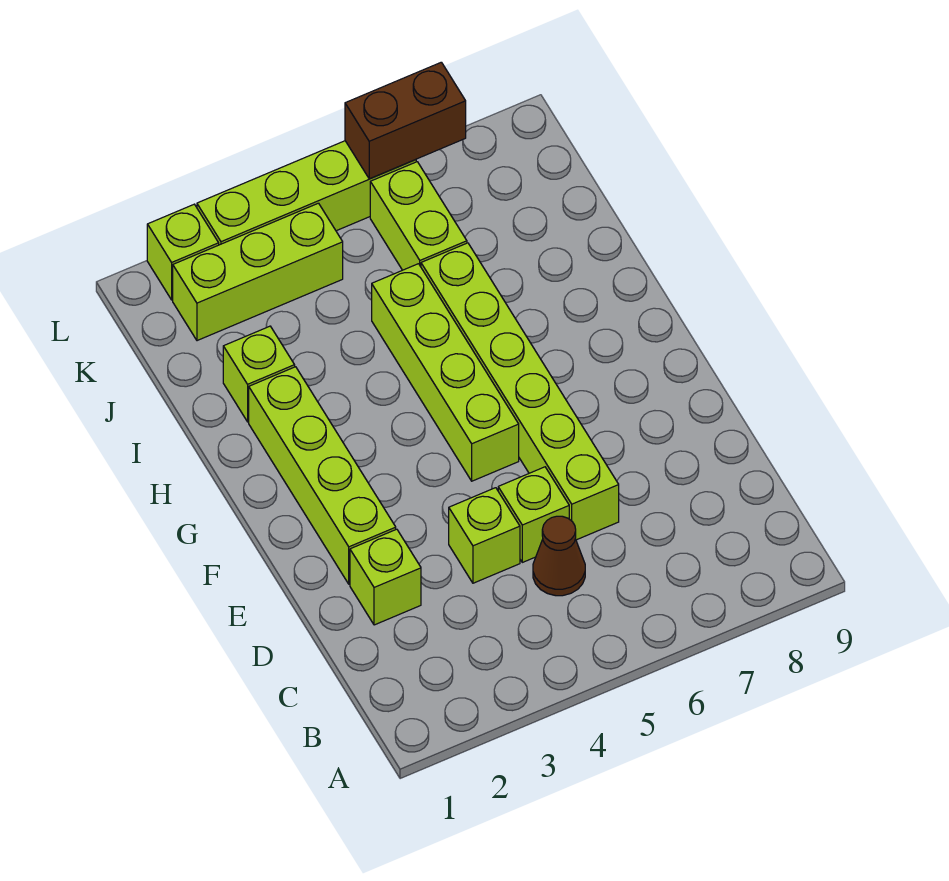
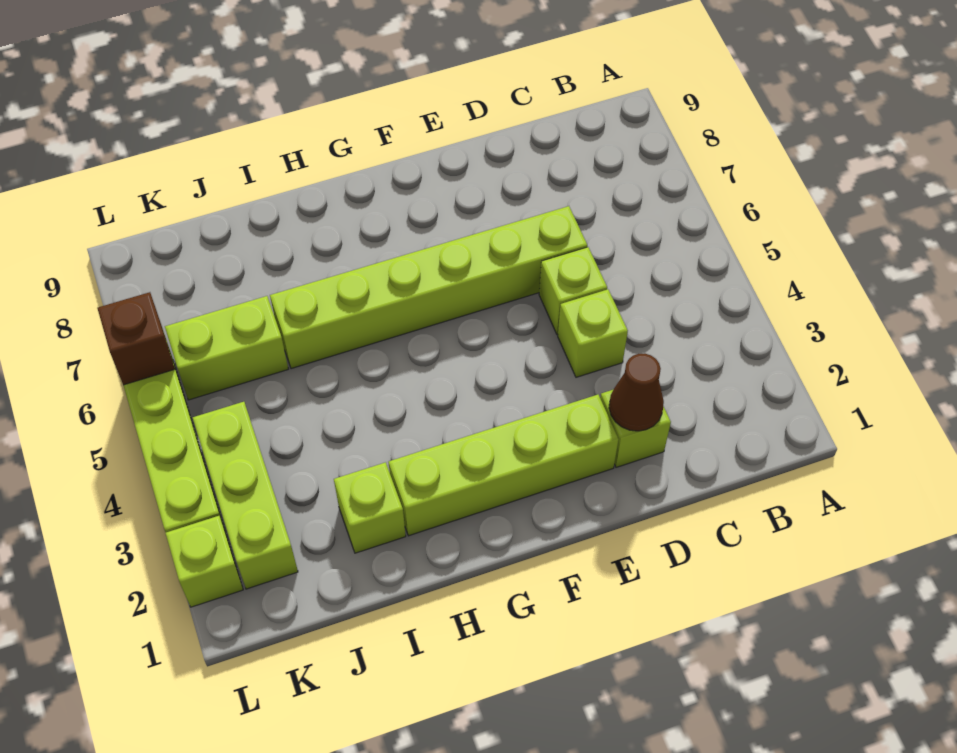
brown 1x1 cone [533,516,585,596] -> brown 1x1 cone moved to [609,354,664,431]
lime 1x4 brick [372,264,519,481] -> none
brown 1x2 brick [345,62,466,179] -> brown 1x1 brick [97,292,175,385]

